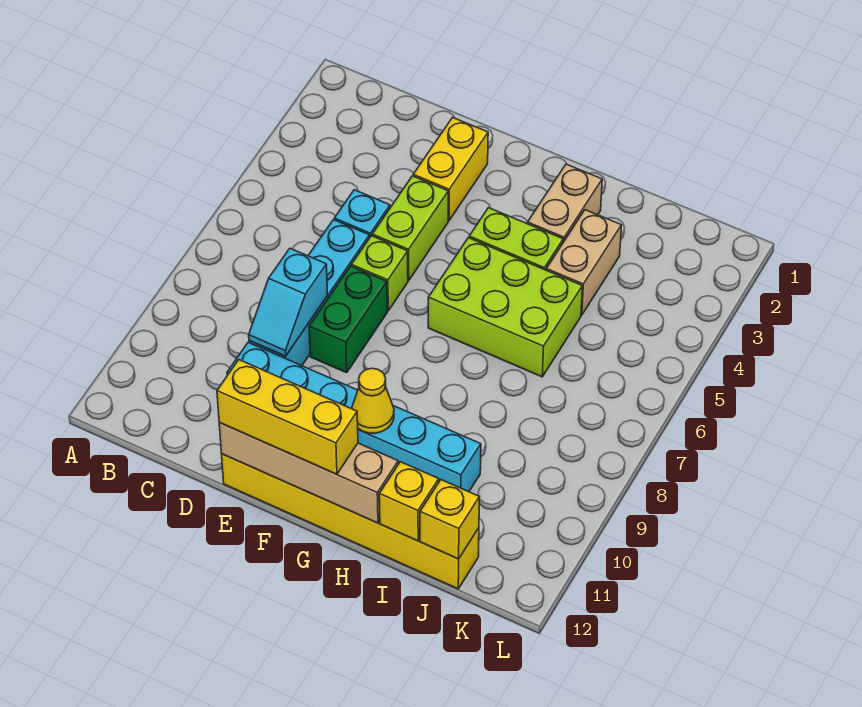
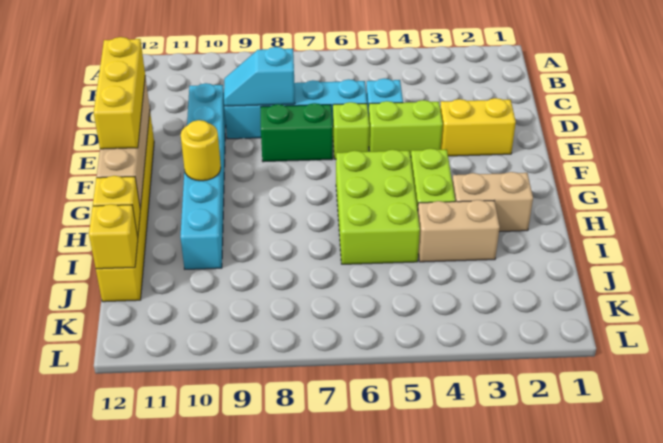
yellow 1x1 cone [352,368,394,433] -> yellow 1x1 round brick [181,120,221,181]

